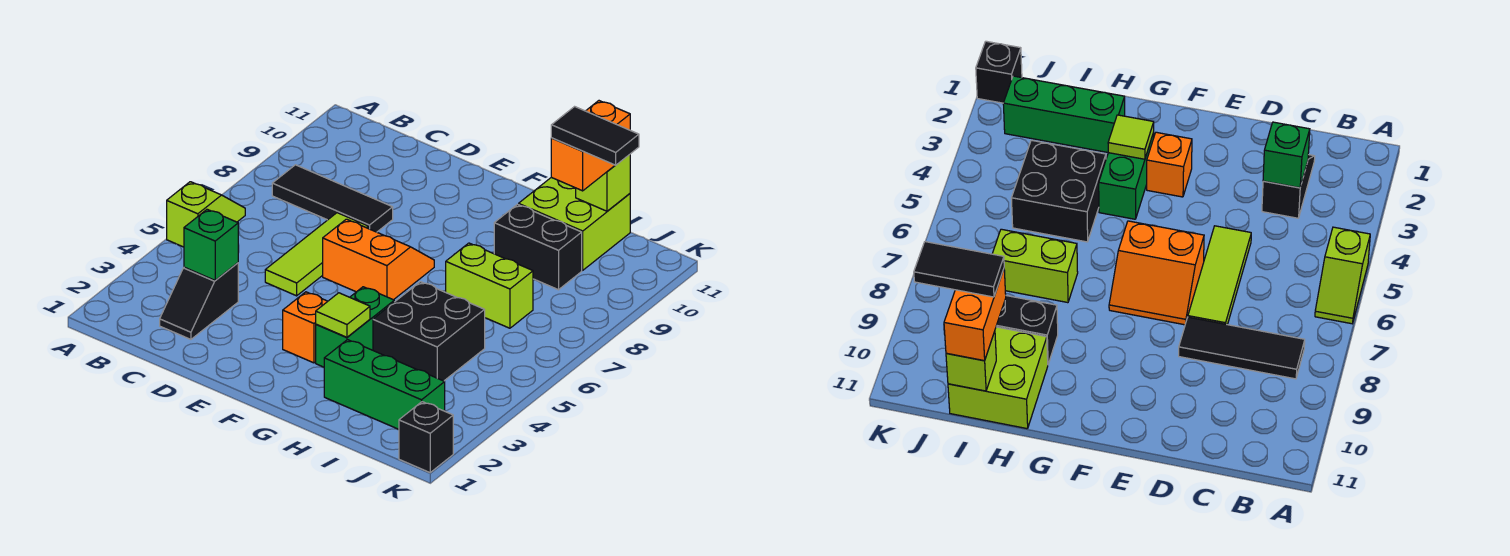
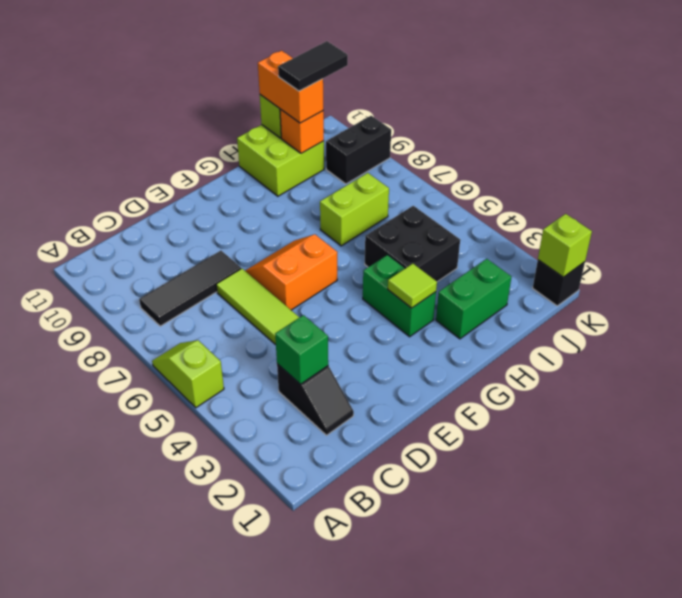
orange 1x1 brick [283,292,328,363] -> orange 1x1 brick moved to [280,109,324,153]
green 1x3 brick [324,340,445,429] -> green 1x2 brick [436,259,512,339]
black 1x2 brick [494,204,582,290] -> black 1x2 brick moved to [326,116,391,184]
none -> lime 1x1 brick [538,214,592,277]

